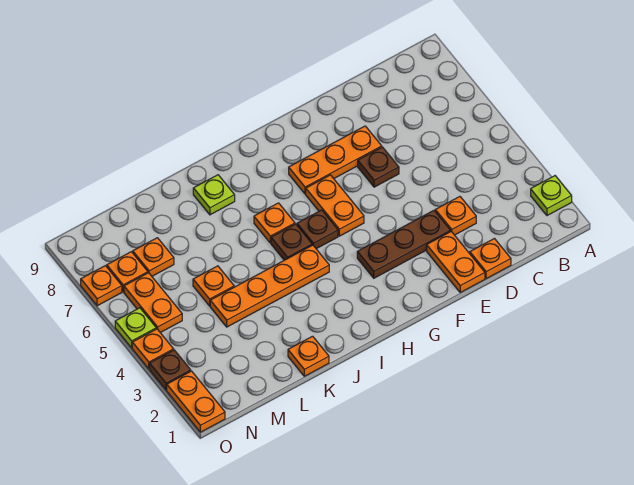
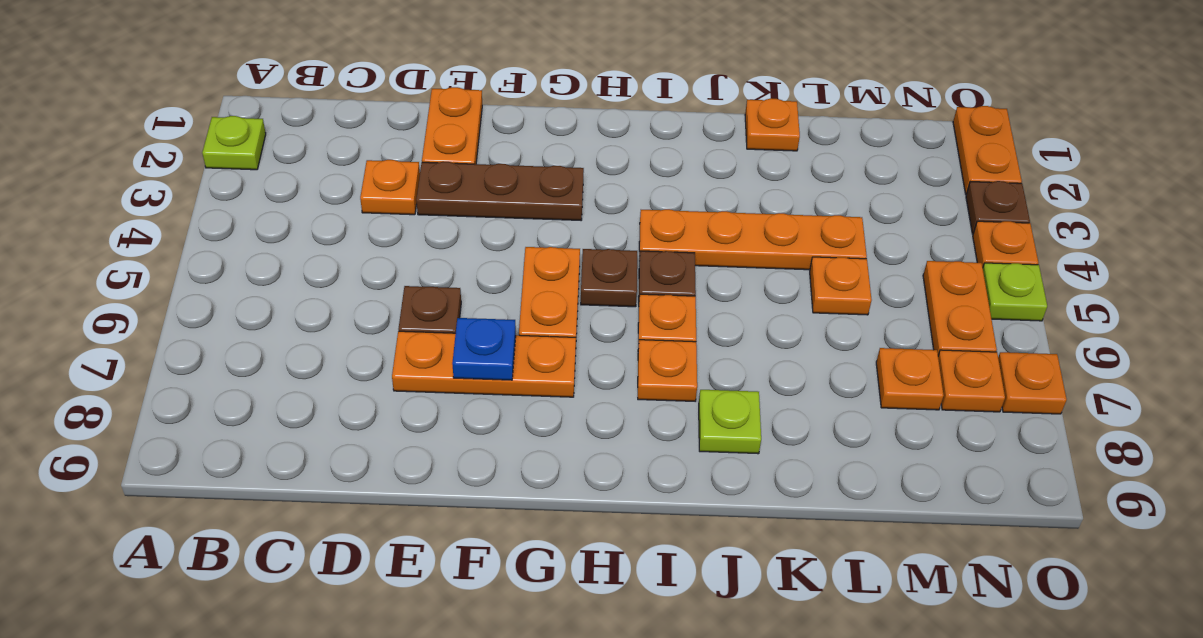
orange 1x1 plate [470,239,511,279] -> orange 1x1 plate moved to [638,340,697,401]
none -> blue 1x1 plate [452,318,516,380]

